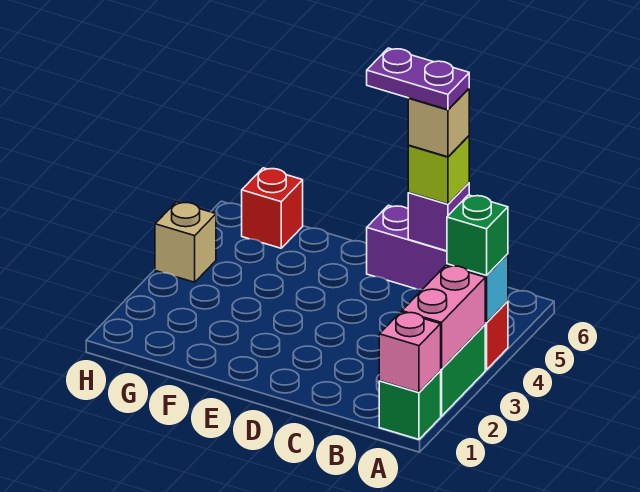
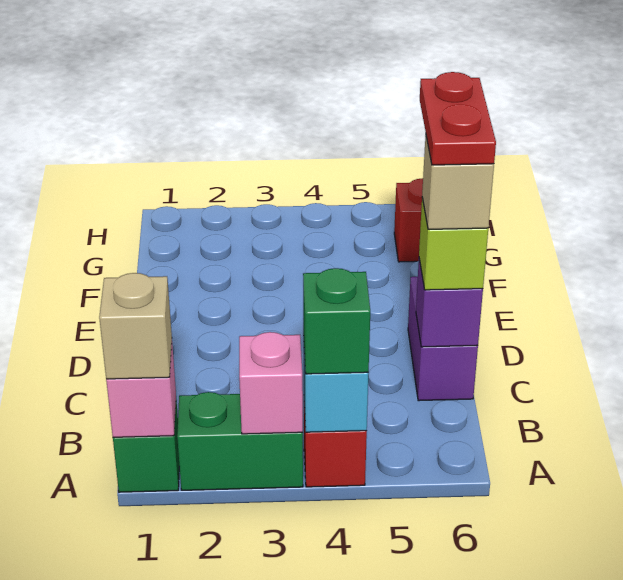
pink 1x2 brick [402,266,485,369] -> pink 1x1 brick [239,332,303,434]
purple 1x2 plate [367,48,469,110] -> red 1x2 plate [420,72,496,165]
tan 1x1 brick [155,202,216,282] -> tan 1x1 brick moved to [99,273,172,379]

